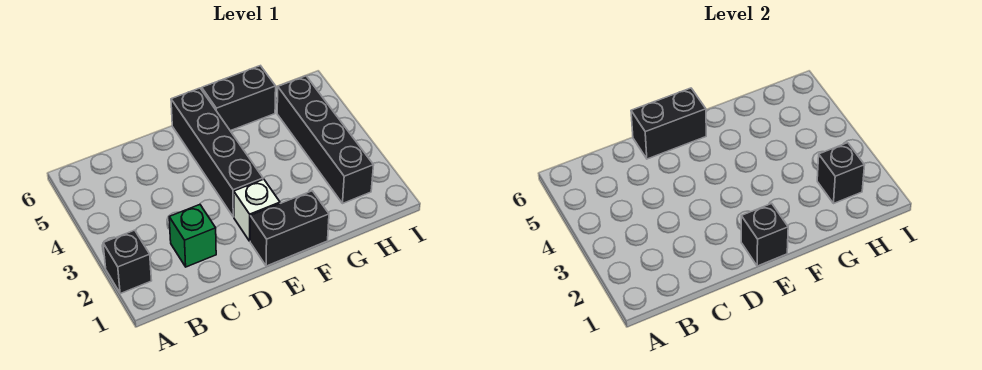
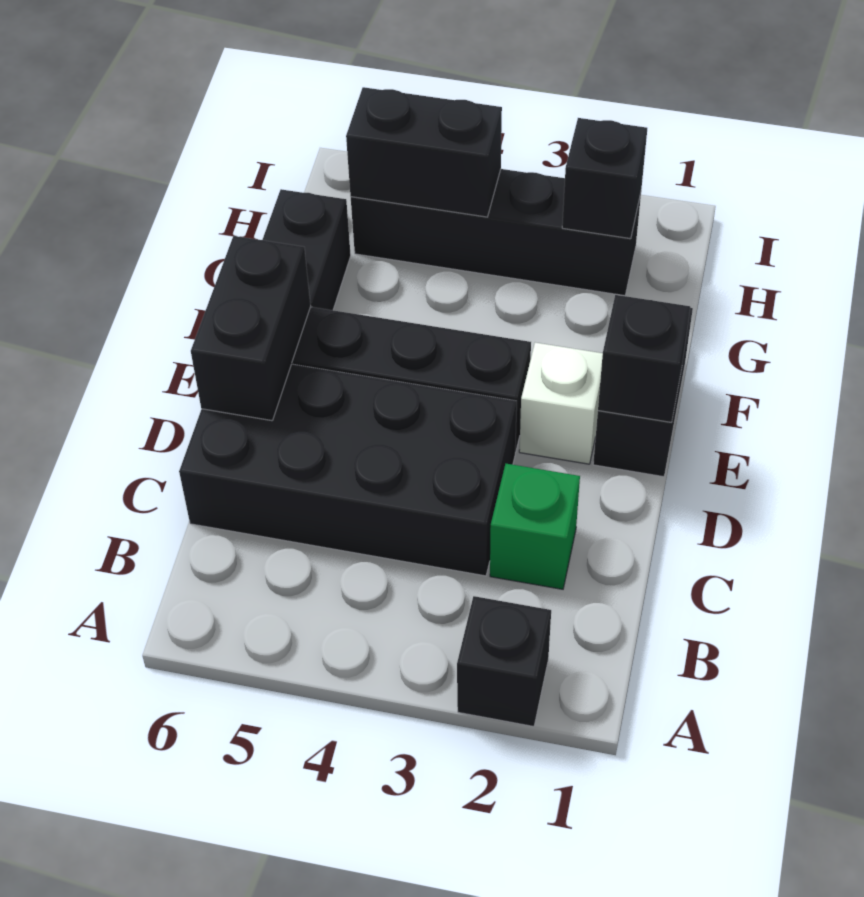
none -> black 2x4 brick [179,364,517,576]
none -> black 1x2 brick [346,87,502,217]

